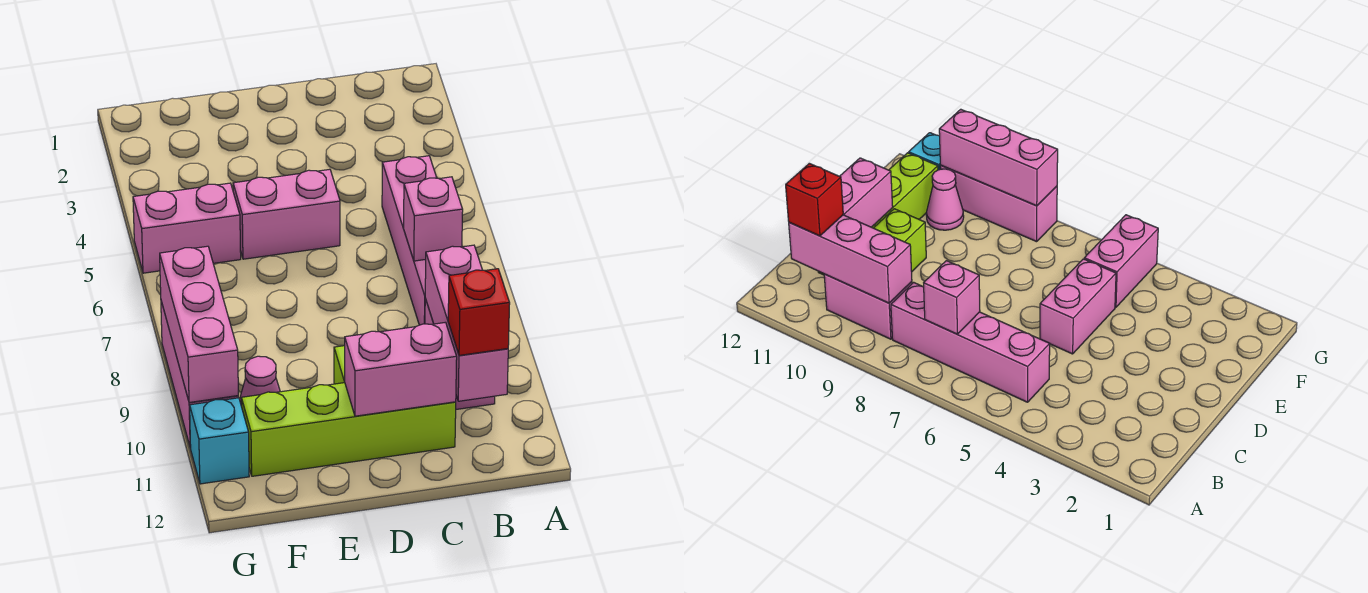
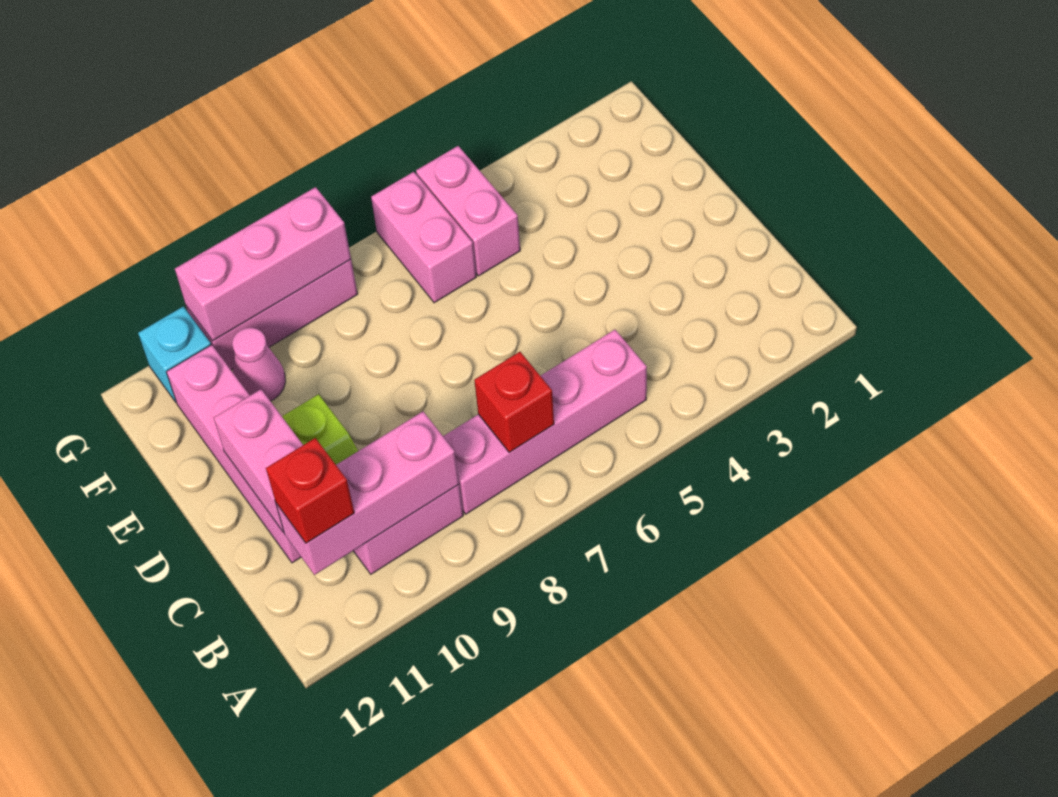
pink 1x1 brick [404,177,463,261] -> red 1x1 brick [474,352,554,453]
lime 1x4 brick [241,382,456,476] -> pink 1x4 brick [166,345,301,563]
pink 1x2 brick [233,169,340,259] -> pink 1x2 brick moved to [371,172,476,303]

